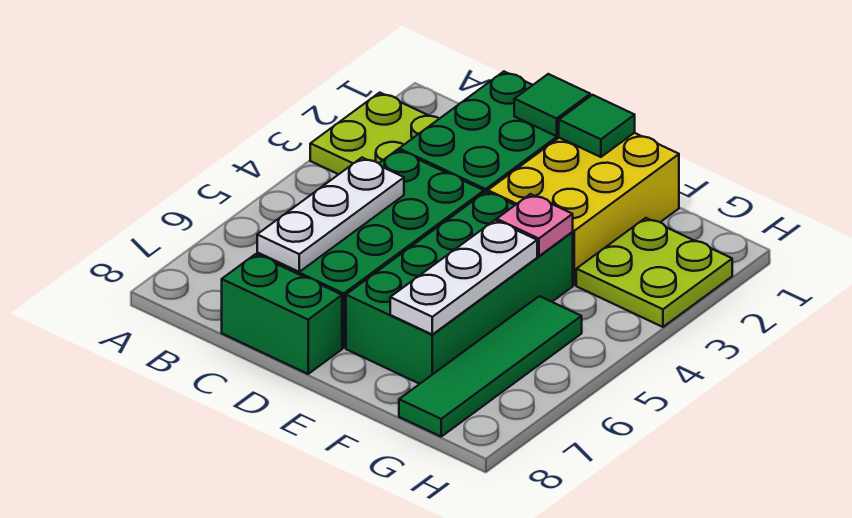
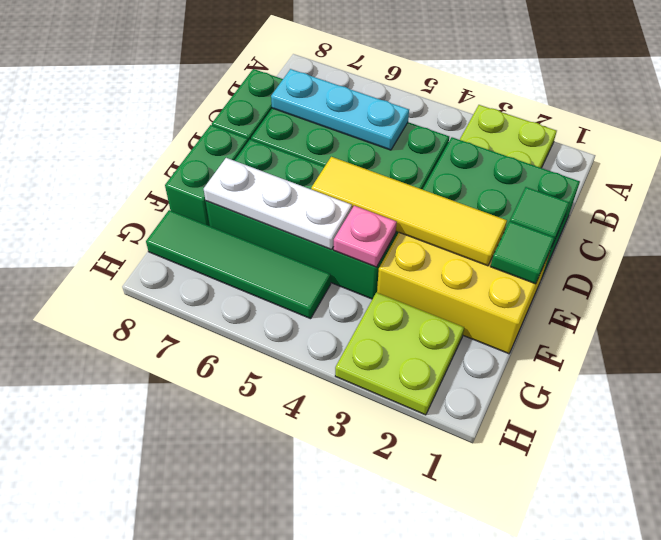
white 1x3 plate [257,158,404,272] -> cyan 1x3 plate [271,69,409,150]
none -> yellow 1x4 tile [311,157,507,266]
none -> green 1x2 brick [165,125,248,226]

